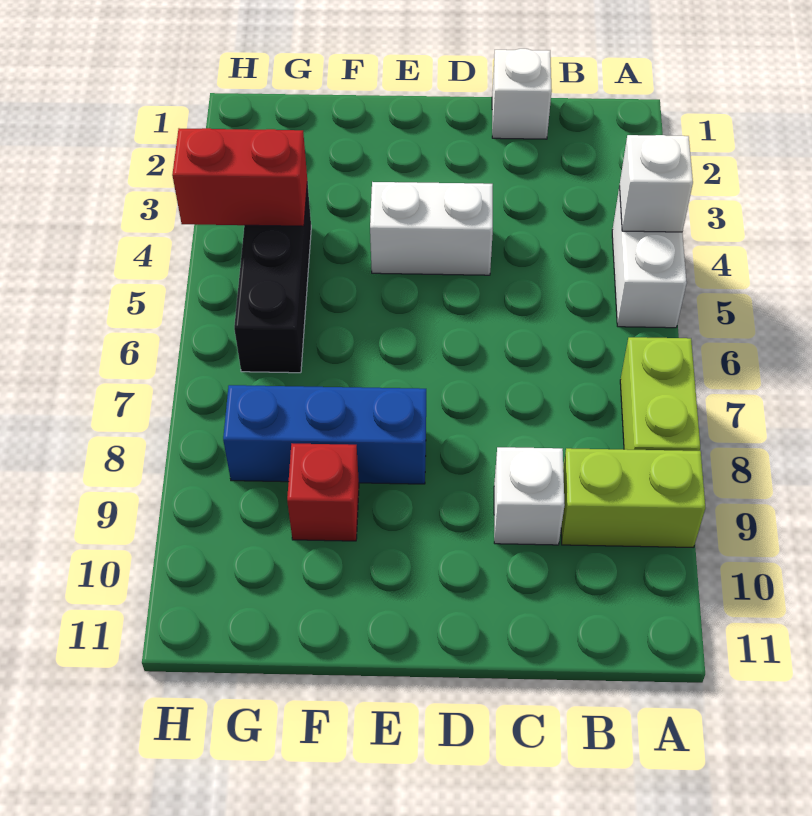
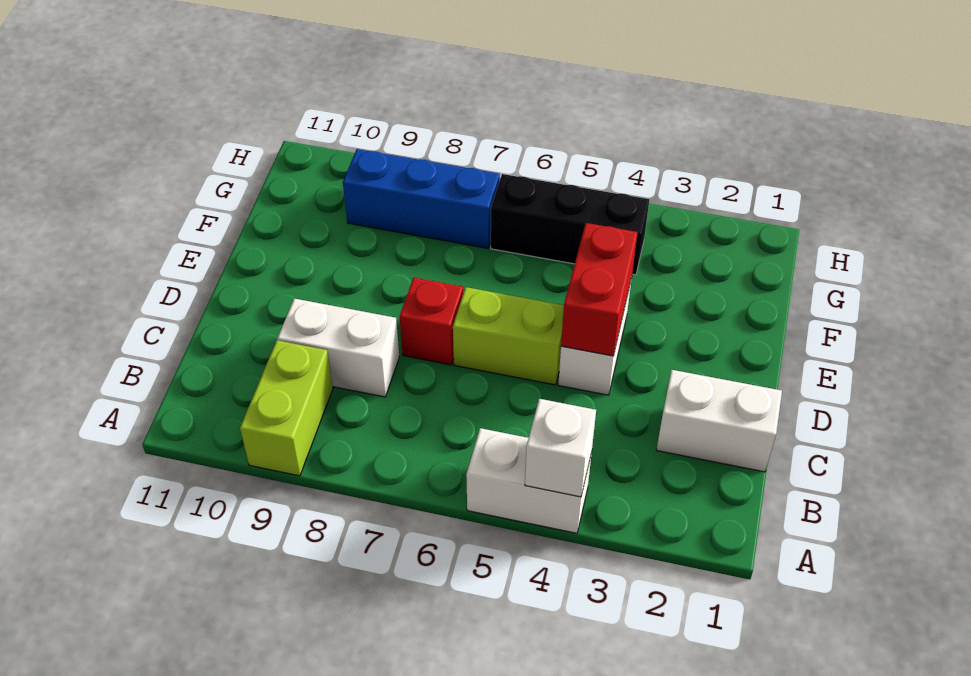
lime 1x2 brick [620,337,700,451] -> lime 1x2 brick moved to [453,287,564,385]
white 1x1 brick [492,49,552,139] -> white 1x2 brick [656,370,782,472]
white 1x1 brick [494,447,565,545] -> white 1x2 brick [277,299,399,397]
blue 1x3 brick [223,385,426,484] -> blue 1x3 brick turned to [343,149,500,248]
red 1x1 brick [287,443,359,541] -> red 1x1 brick moved to [400,277,463,365]
red 1x2 brick [172,128,307,226] -> red 1x2 brick moved to [561,223,637,356]

